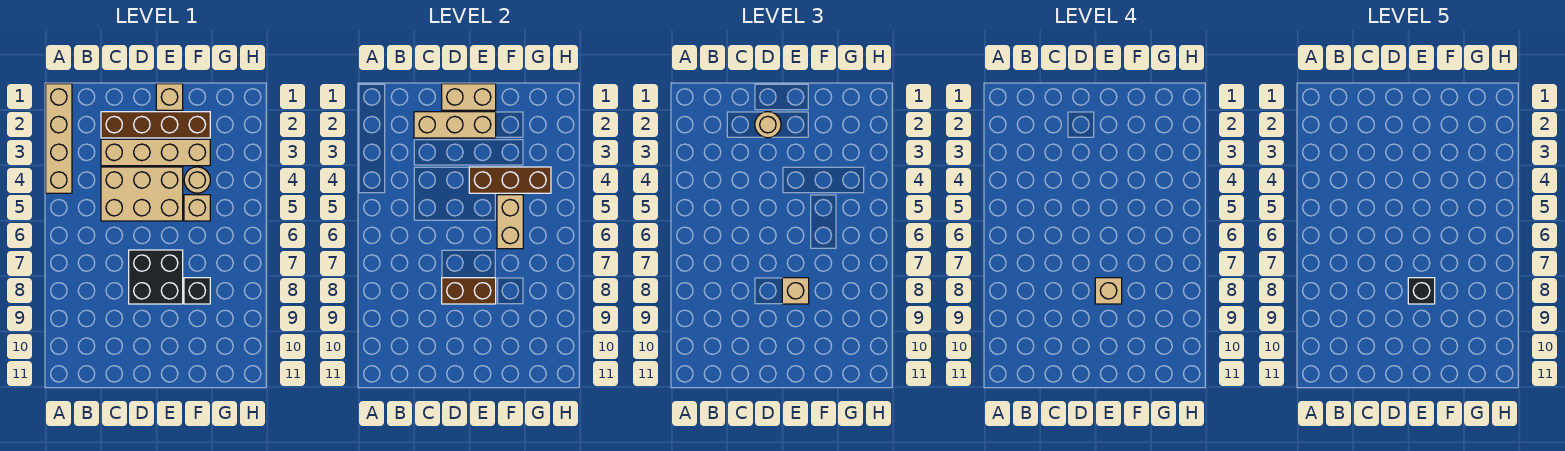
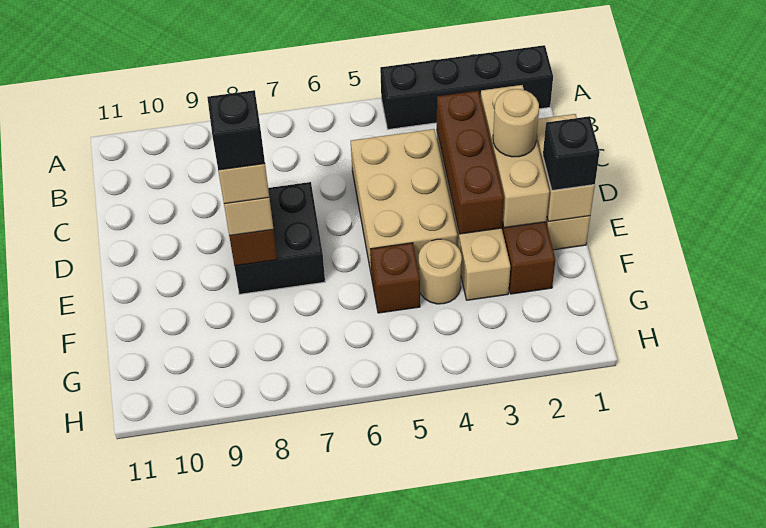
tan 1x4 brick [46,84,72,193] -> black 1x4 brick [380,45,553,129]
brown 1x3 brick [469,167,551,193] -> brown 1x3 brick moved to [437,91,504,234]
tan 1x1 brick [184,195,210,221] -> brown 1x1 brick [370,243,420,313]
tan 1x2 brick [497,195,523,249] -> none
black 1x1 brick [184,278,210,304] -> black 1x1 brick moved to [543,116,600,190]

